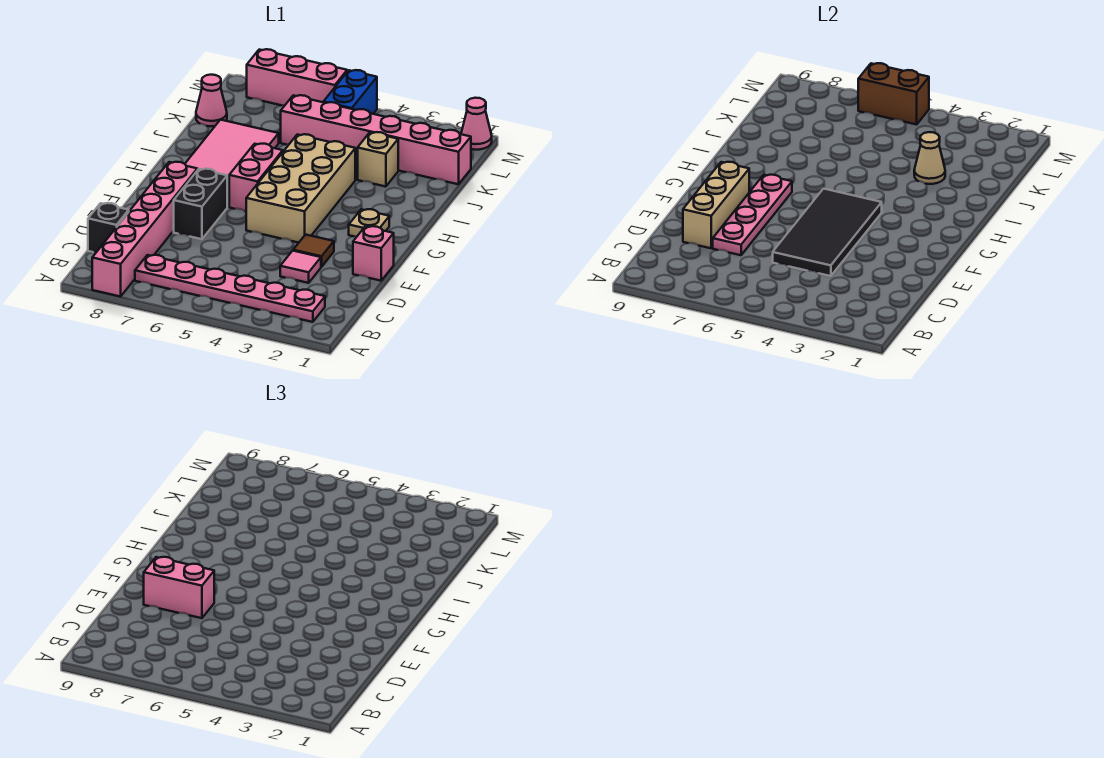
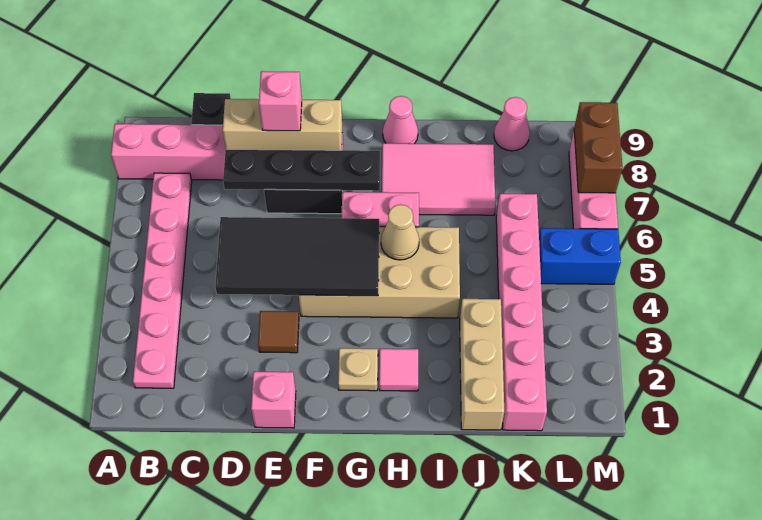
pink 1x1 tile [280,251,321,283] -> pink 1x1 tile moved to [379,349,418,391]
pink 1x4 plate [713,175,792,255] -> black 1x4 plate [223,149,380,191]
pink 1x2 brick [144,557,214,618] -> pink 1x1 brick [259,71,302,131]
tan 1x1 brick [358,132,398,187] -> tan 1x3 brick [460,299,504,430]
tan 1x1 cone [914,132,945,184] -> tan 1x1 cone moved to [381,204,419,260]
pink 1x1 cone [461,98,492,150] -> pink 1x1 cone moved to [383,96,418,144]
brown 1x2 brick [858,63,929,125] -> brown 1x2 brick moved to [574,102,623,193]

